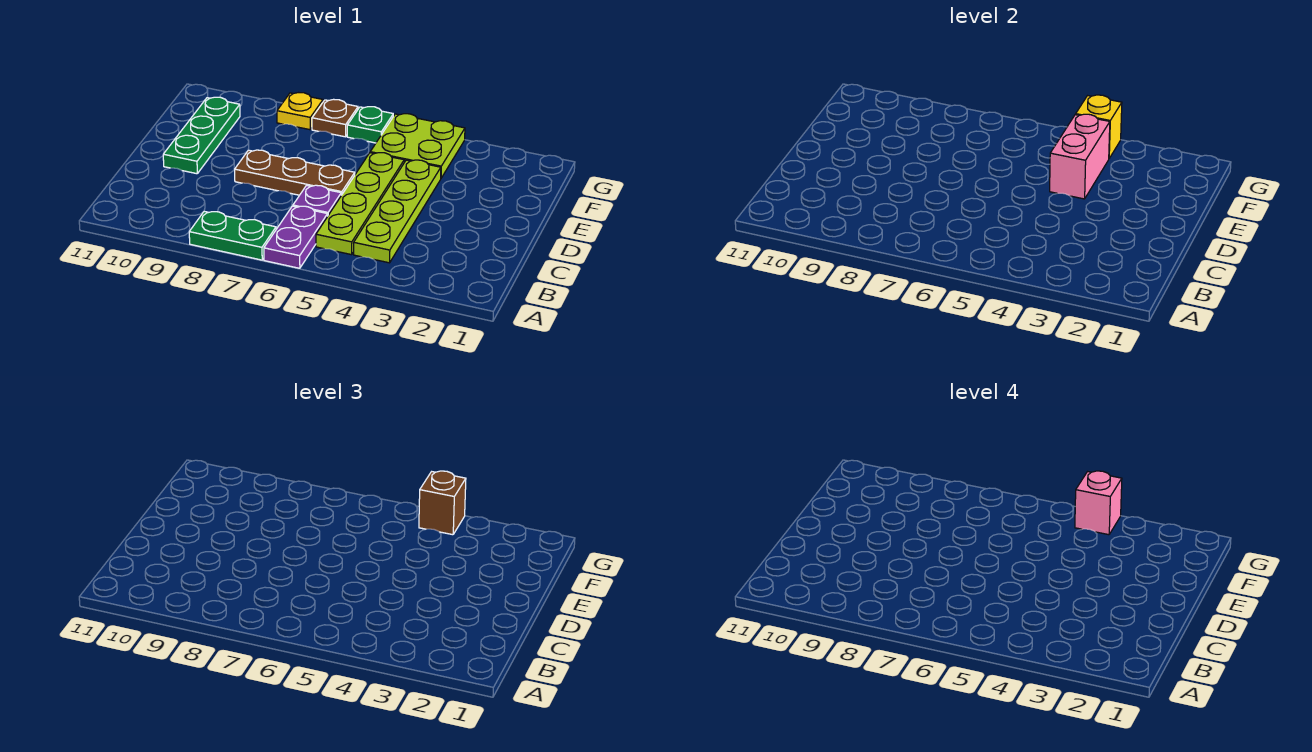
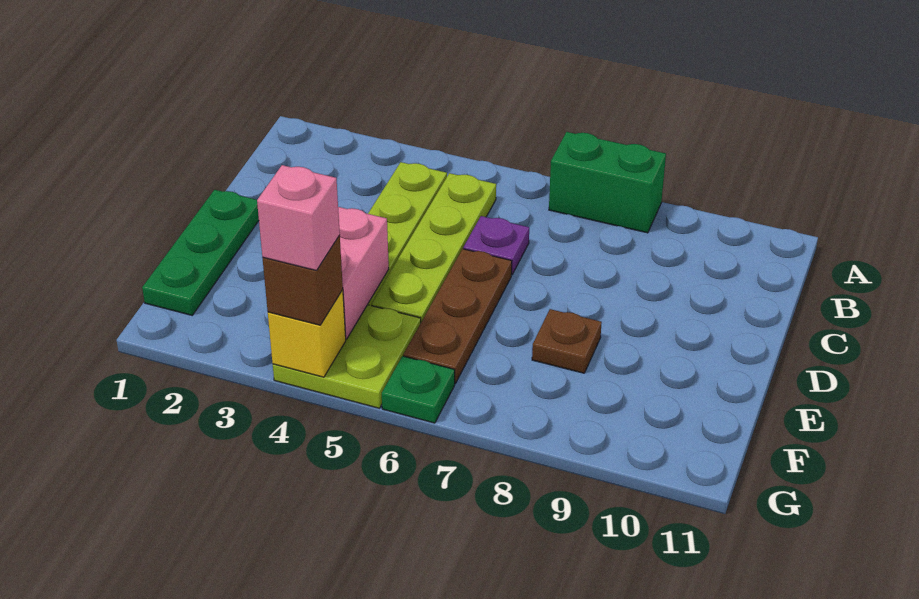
purple 1x2 plate [264,206,328,268] -> none
green 1x2 plate [189,211,276,260] -> green 1x2 brick [549,132,666,233]
brown 1x3 plate [235,150,355,195] -> brown 1x3 plate turned to [403,249,512,383]
green 1x3 plate [163,97,240,174] -> green 1x3 plate moved to [142,190,259,315]
brown 1x1 plate [312,99,358,137] -> brown 1x1 plate moved to [532,309,602,373]
yellow 1x1 plate [277,93,323,130] -> none

